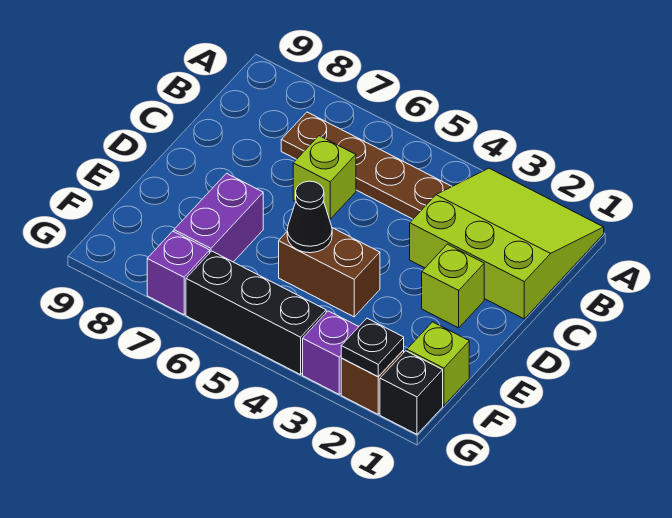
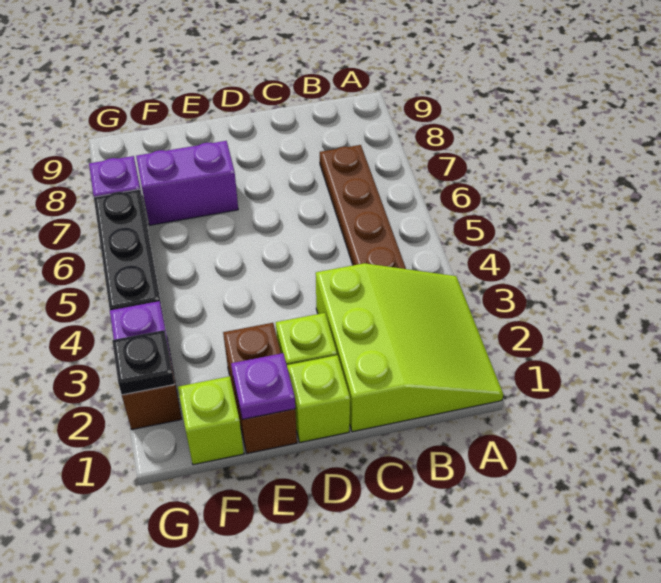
lime 1x1 brick [293,136,356,219] -> lime 1x1 brick moved to [287,355,350,442]
none -> purple 1x1 plate [231,353,295,419]
brown 1x2 brick [279,228,380,317] -> brown 1x2 brick moved to [223,323,297,453]
black 1x1 cone [287,181,332,253] -> none
black 1x1 brick [380,351,443,434] -> none

